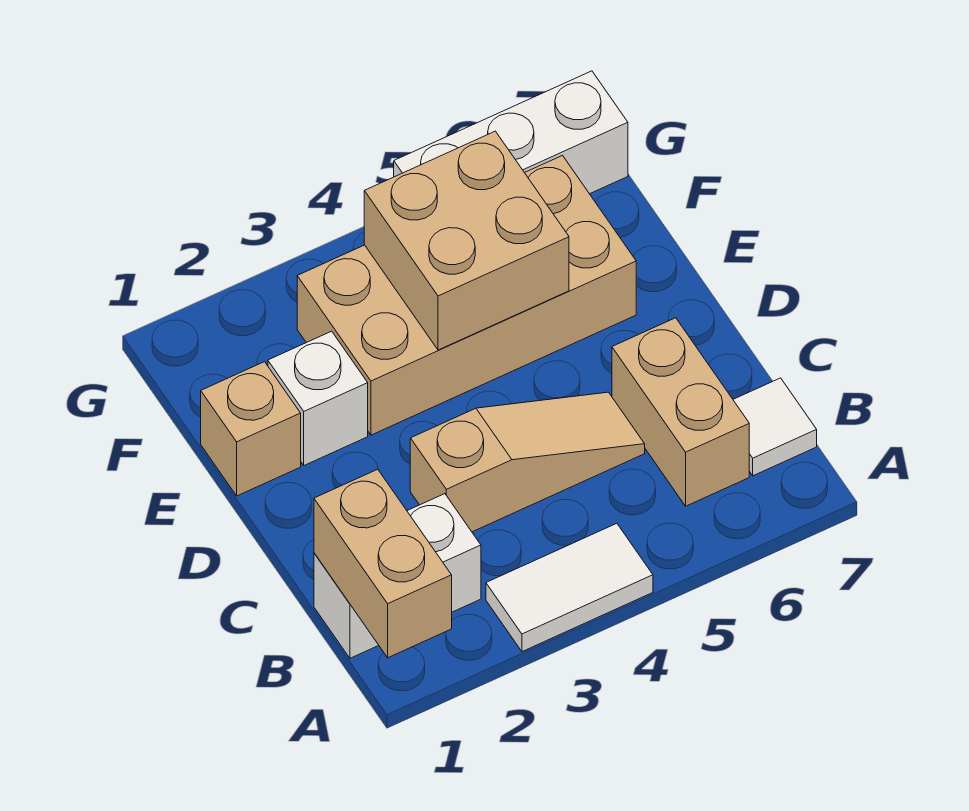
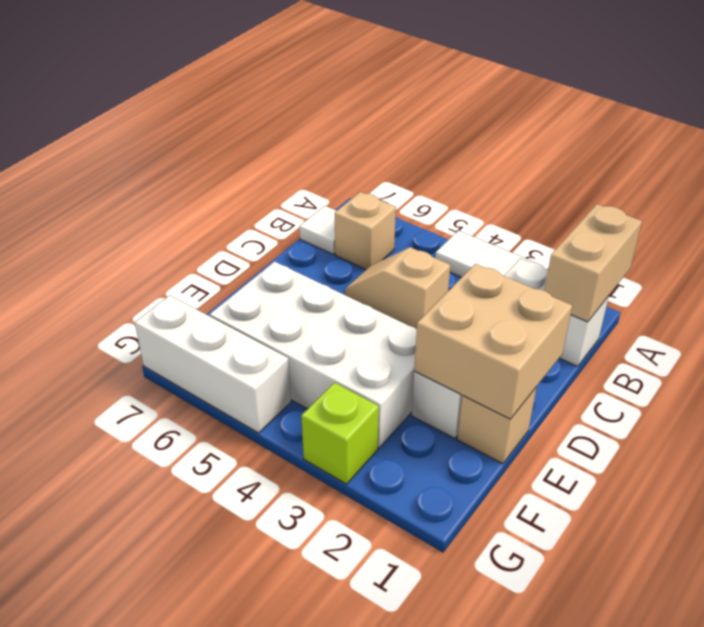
tan 1x2 brick [612,318,749,506] -> tan 1x1 brick [335,192,396,269]
tan 1x3 slope [410,392,645,532] -> tan 1x2 slope [345,247,450,329]
tan 2x4 brick [297,156,636,435] -> white 2x4 brick [210,262,417,448]
tan 2x2 brick [364,131,569,350] -> tan 2x2 brick moved to [414,264,572,419]
none -> lime 1x1 brick [301,383,379,484]

